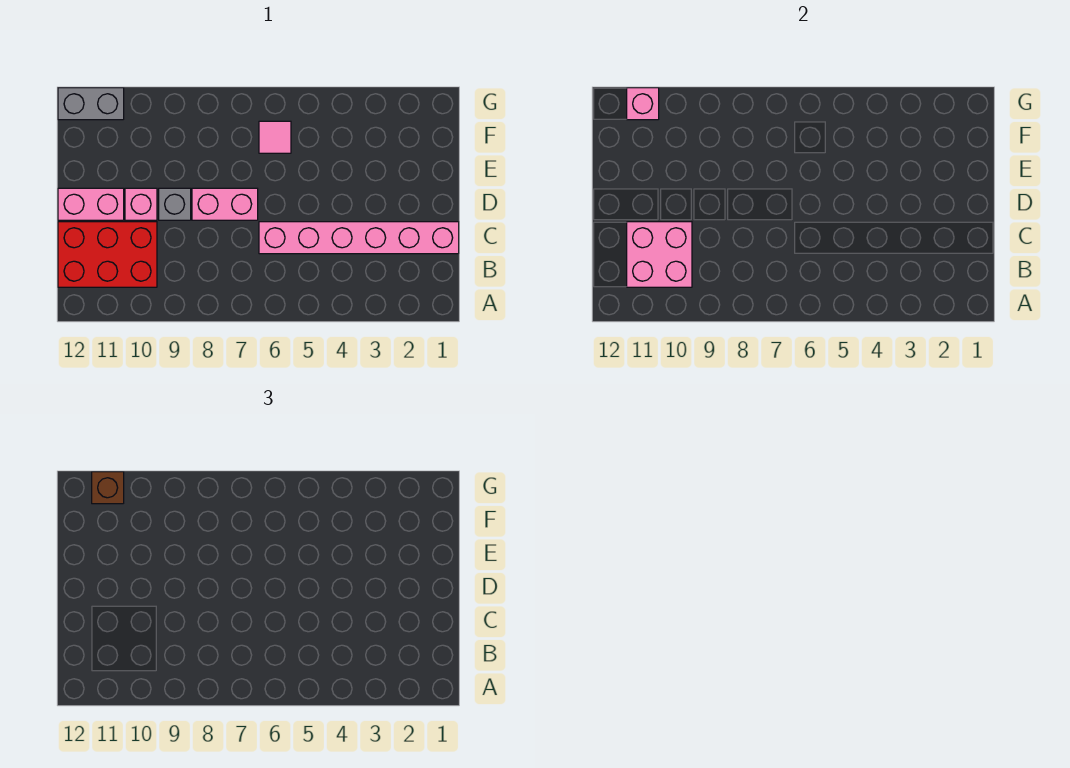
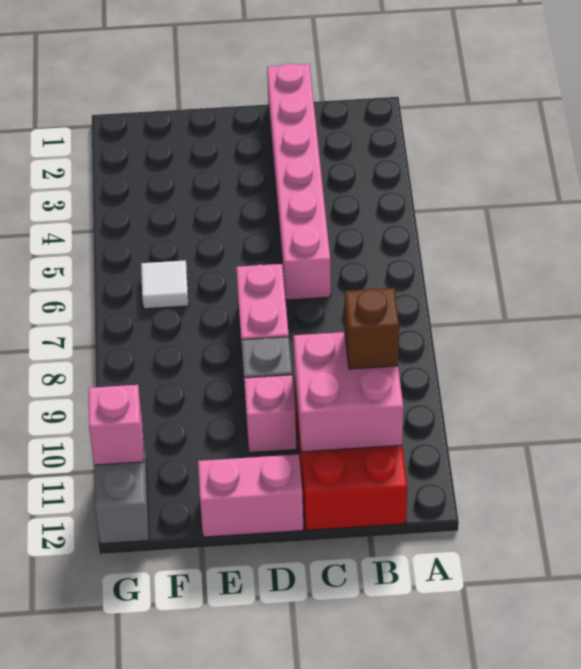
pink 1x2 brick [58,188,124,220] -> pink 1x2 brick turned to [198,454,303,537]
pink 1x1 tile [259,121,291,153] -> white 1x1 tile [141,260,189,309]
brown 1x1 brick [92,472,124,504] -> brown 1x1 brick moved to [345,288,399,369]

